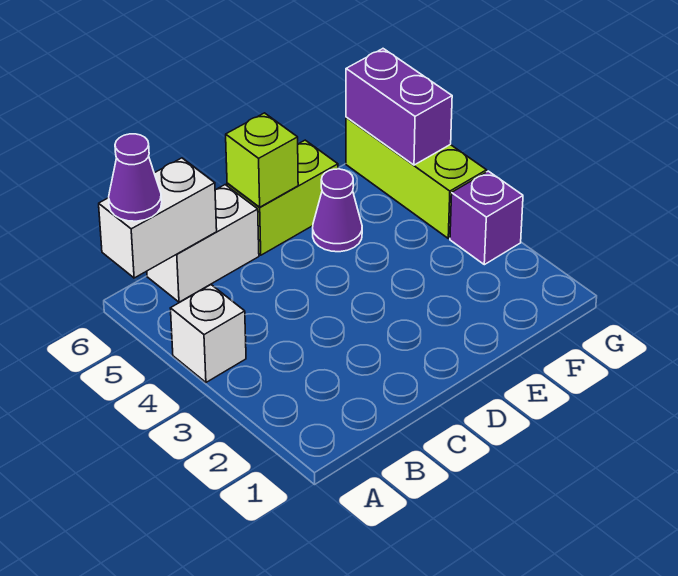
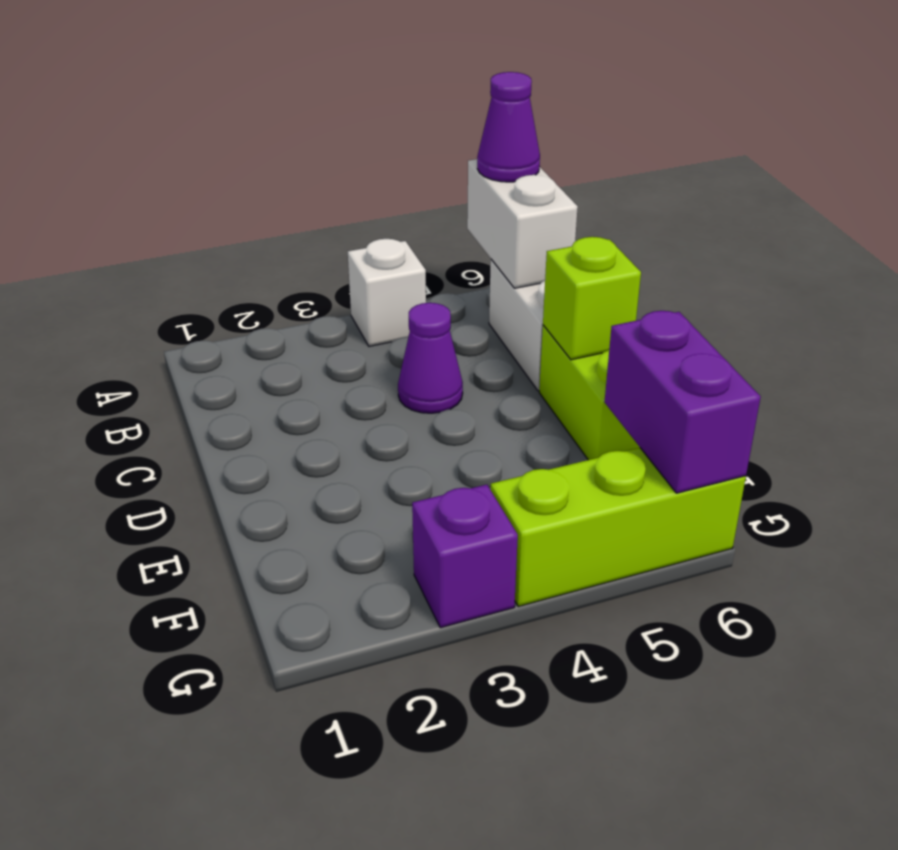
purple 1x1 cone [313,169,362,252] -> purple 1x1 cone moved to [398,303,463,413]
purple 1x2 brick [346,49,452,165] -> purple 1x2 brick turned to [605,311,761,493]

